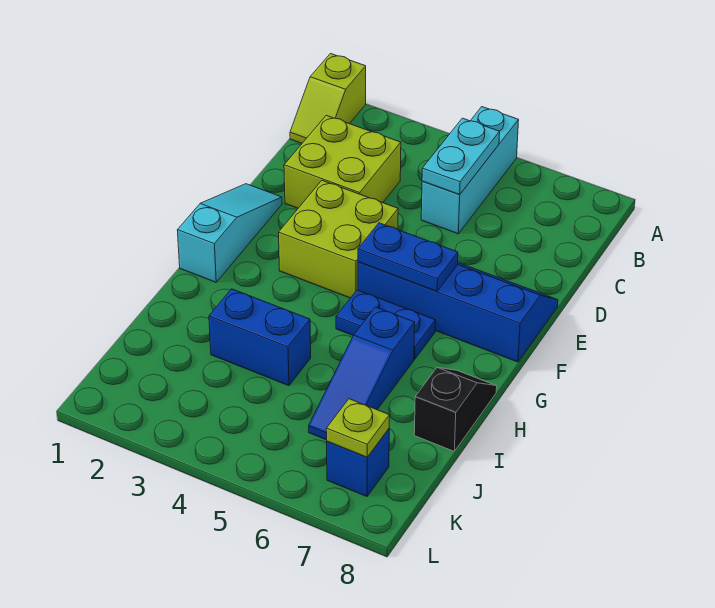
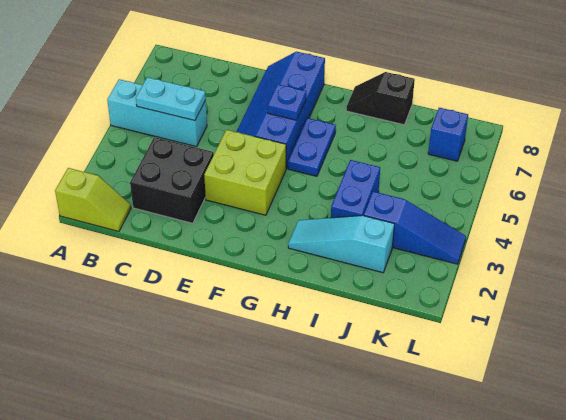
lime 2x2 brick [284,115,401,208] -> black 2x2 brick [130,137,214,223]
cyan 1x3 slope [177,184,282,282] -> cyan 1x3 slope moved to [288,216,394,273]
blue 1x2 plate [358,223,458,291] -> blue 1x1 plate [268,84,306,120]
blue 1x3 slope [309,307,415,440] -> blue 1x3 slope moved to [364,191,466,264]
lime 1x1 plate [326,399,390,457] -> none

